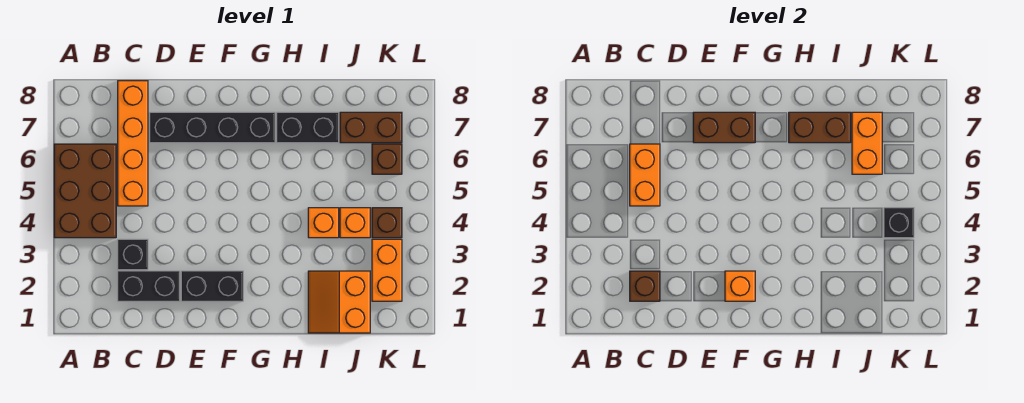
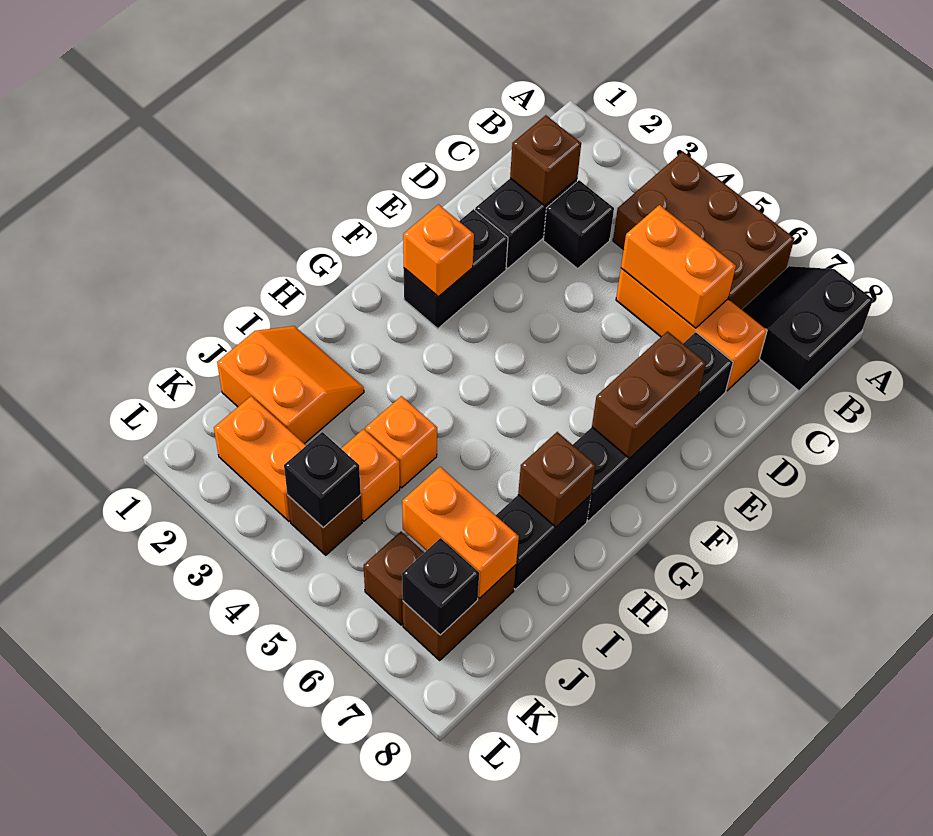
none -> black 2x2 slope [742,266,873,391]
orange 1x4 brick [118,81,148,206] -> orange 1x3 brick [616,268,767,391]
brown 1x2 brick [789,112,851,143] -> brown 1x1 brick [518,432,596,527]
none -> black 1x1 brick [402,538,479,635]

